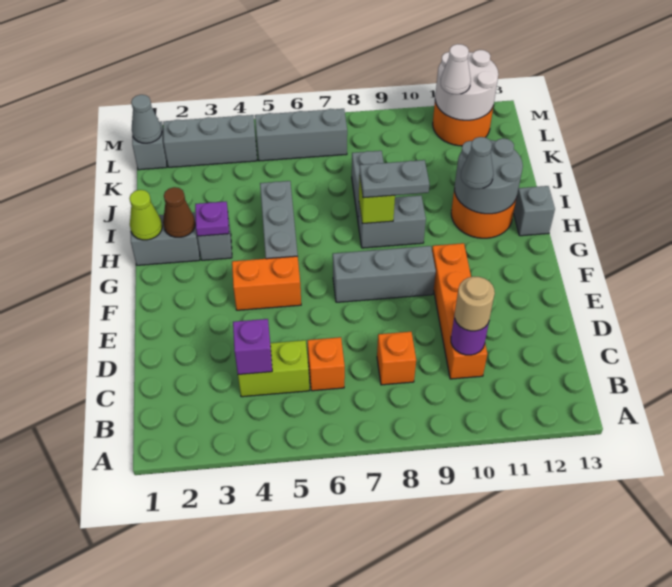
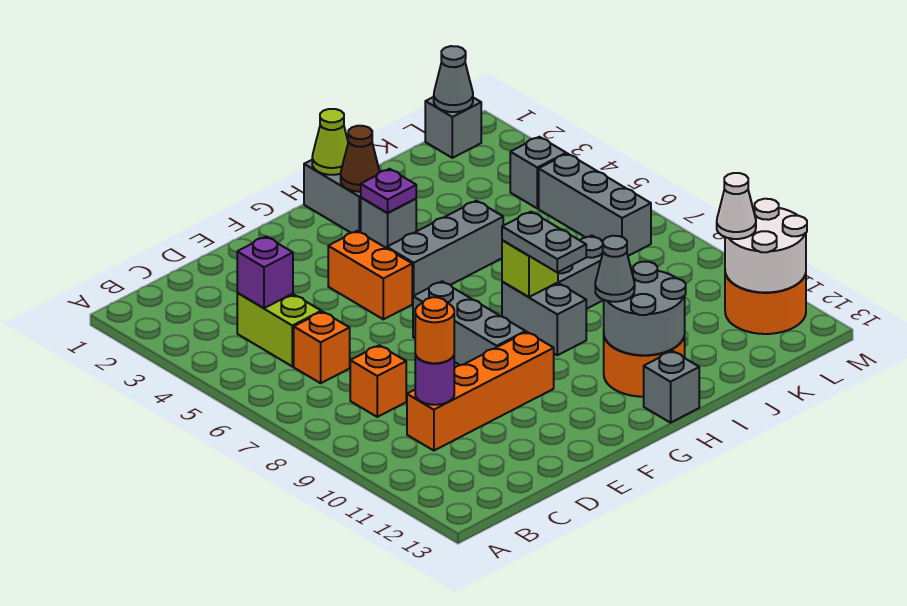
tan 1x1 round brick [455,276,495,331] -> orange 1x1 round brick [415,297,454,363]
grey 1x3 brick [163,115,257,167] -> grey 1x1 brick [510,137,566,208]

